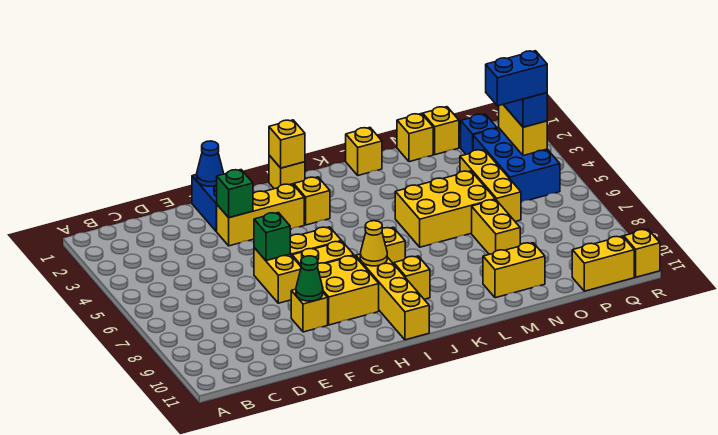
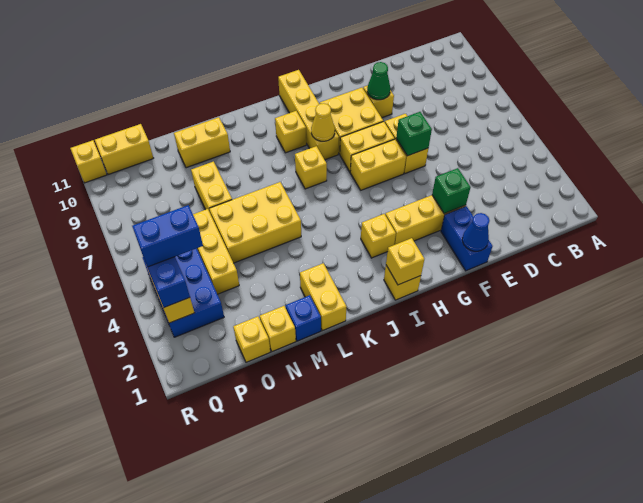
yellow 1x1 brick [346,128,382,175] -> yellow 1x2 brick [300,263,346,331]
blue 1x1 brick [461,114,497,154] -> blue 1x1 brick moved to [286,295,321,341]

